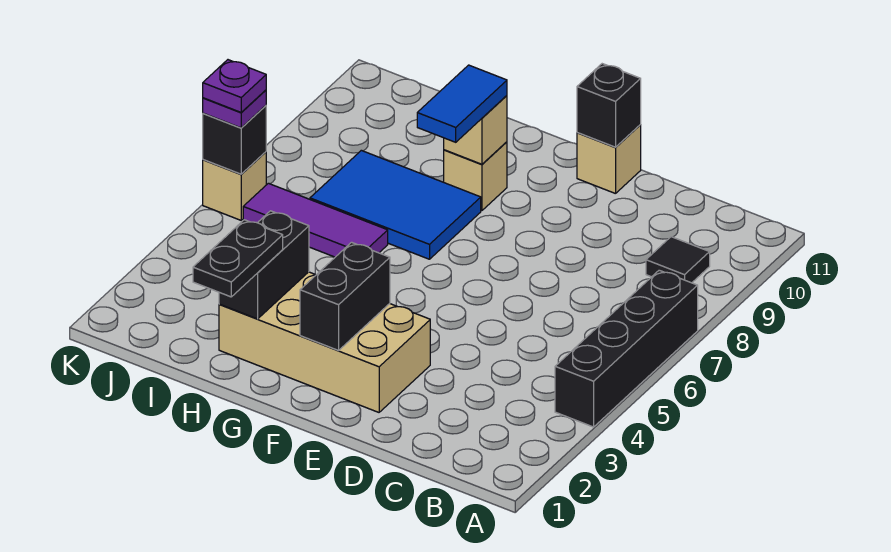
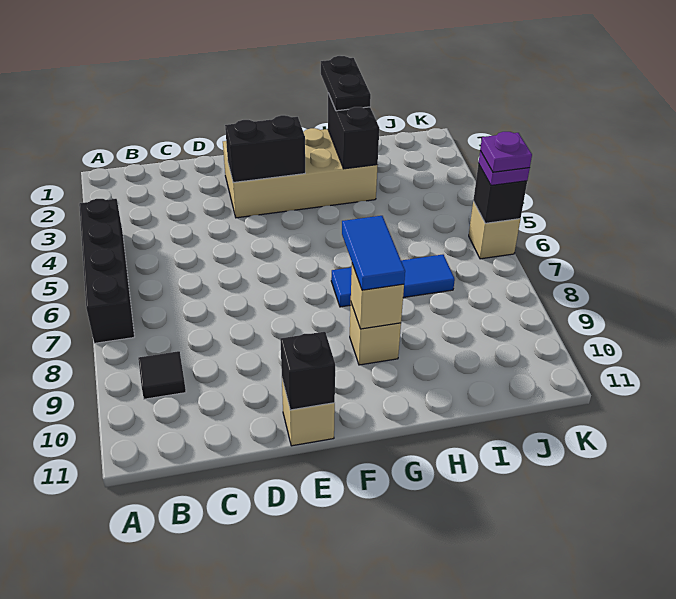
black 1x2 brick [300,242,390,350] -> black 1x2 brick turned to [225,115,305,183]
blue 2x3 tile [310,150,481,259] -> blue 1x3 tile [331,255,455,307]
purple 1x3 tile [243,183,388,257] -> none

